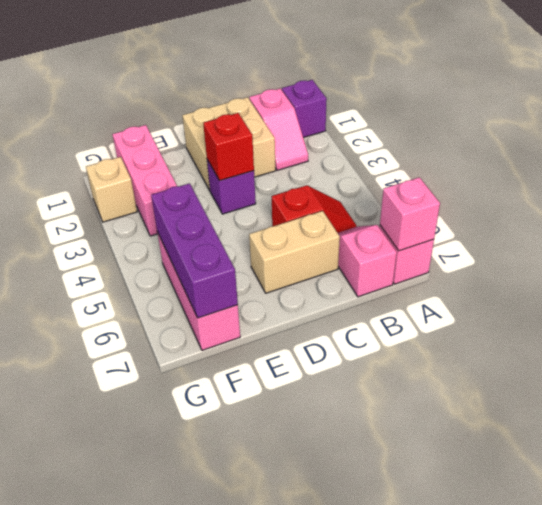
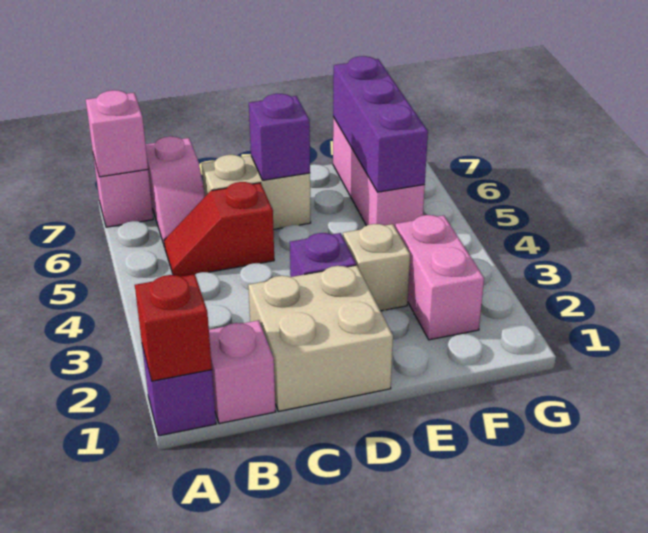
red 1x1 brick [203,113,254,181] -> red 1x1 brick moved to [135,274,212,381]
none -> purple 1x1 brick [249,94,310,180]
pink 1x3 brick [112,125,177,236] -> pink 1x2 brick [395,215,484,340]
tan 1x1 brick [86,157,137,222] -> tan 1x1 brick moved to [343,224,410,311]

